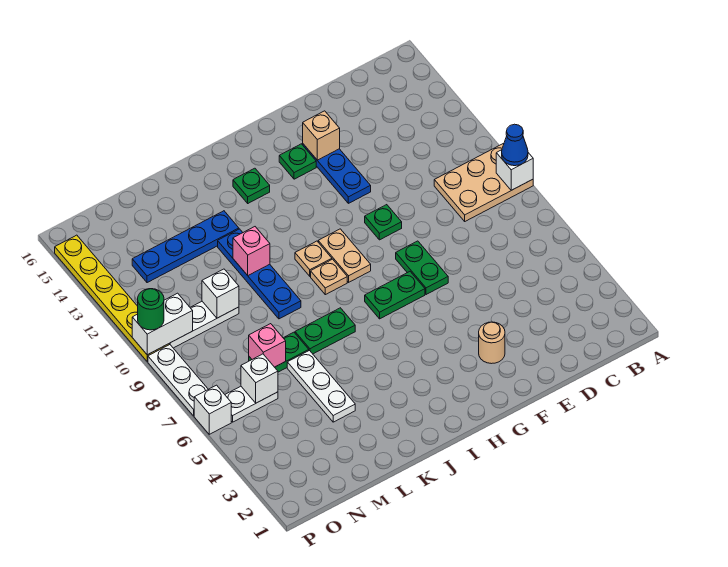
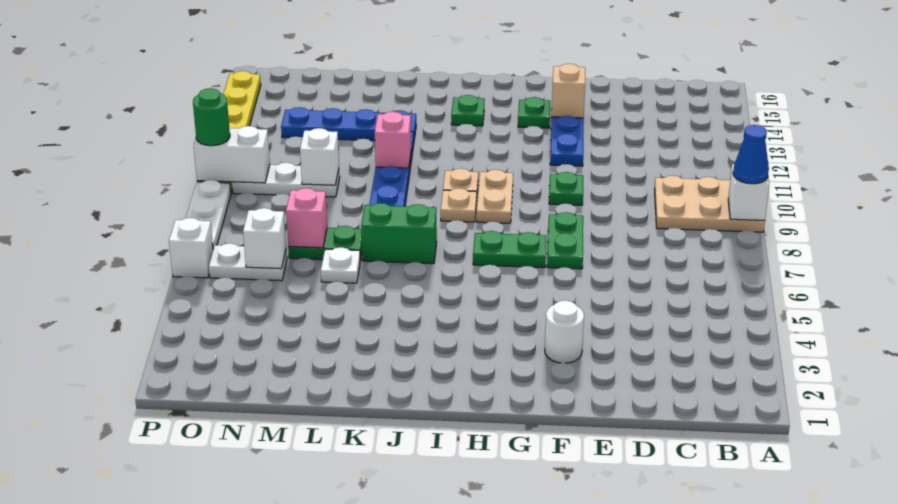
tan 1x1 round brick [479,322,505,364] -> white 1x1 round brick [545,301,584,363]
green 1x2 plate [295,308,355,354] -> green 1x2 brick [361,203,437,264]
white 1x3 plate [287,351,355,422] -> white 1x1 plate [321,247,360,283]

